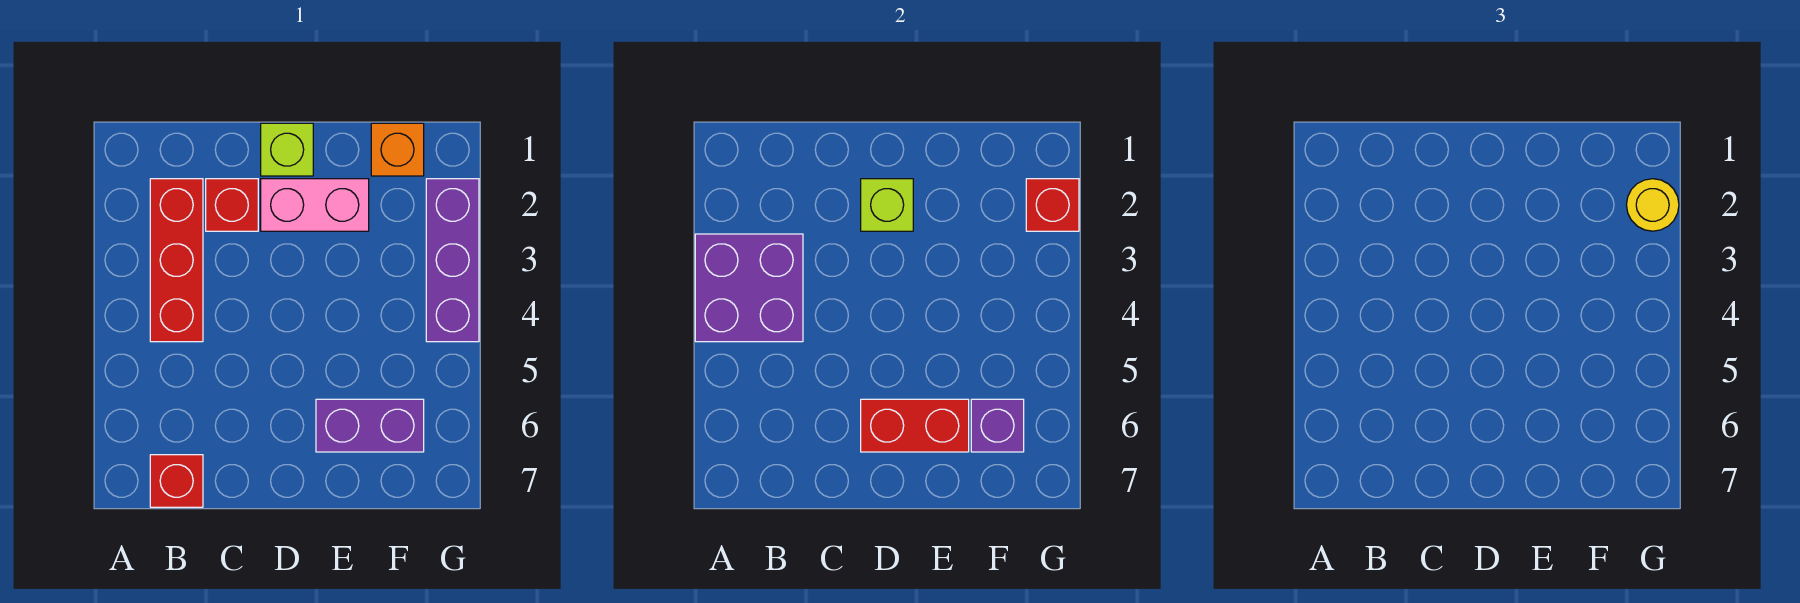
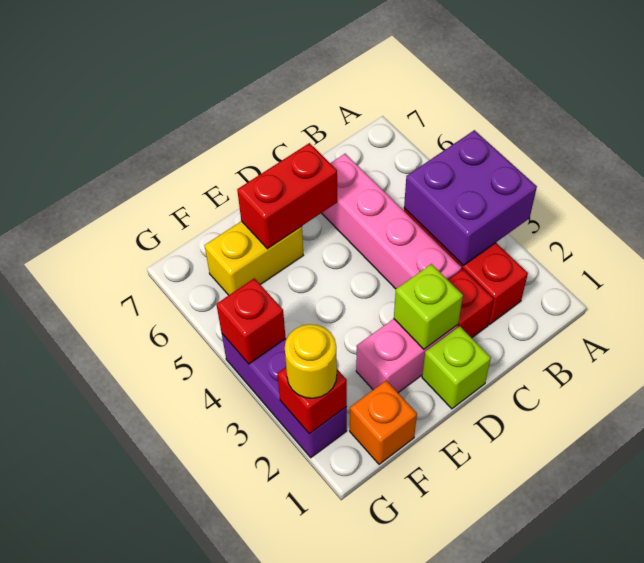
red 1x1 brick [150,455,203,507] -> red 1x1 brick moved to [216,278,286,364]
none -> pink 1x4 brick [322,154,462,289]
purple 1x2 brick [316,399,424,452] -> yellow 1x2 brick [205,221,303,295]
purple 1x1 brick [971,399,1024,452] -> none

